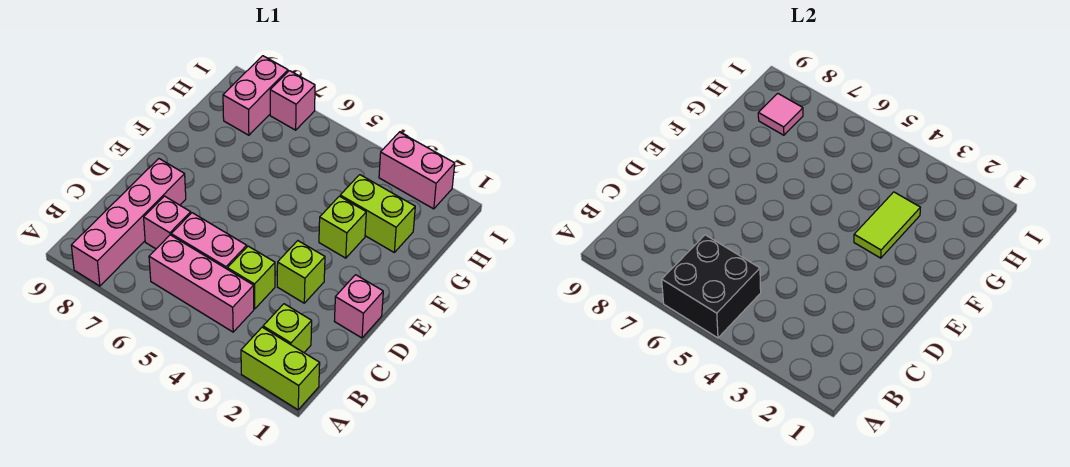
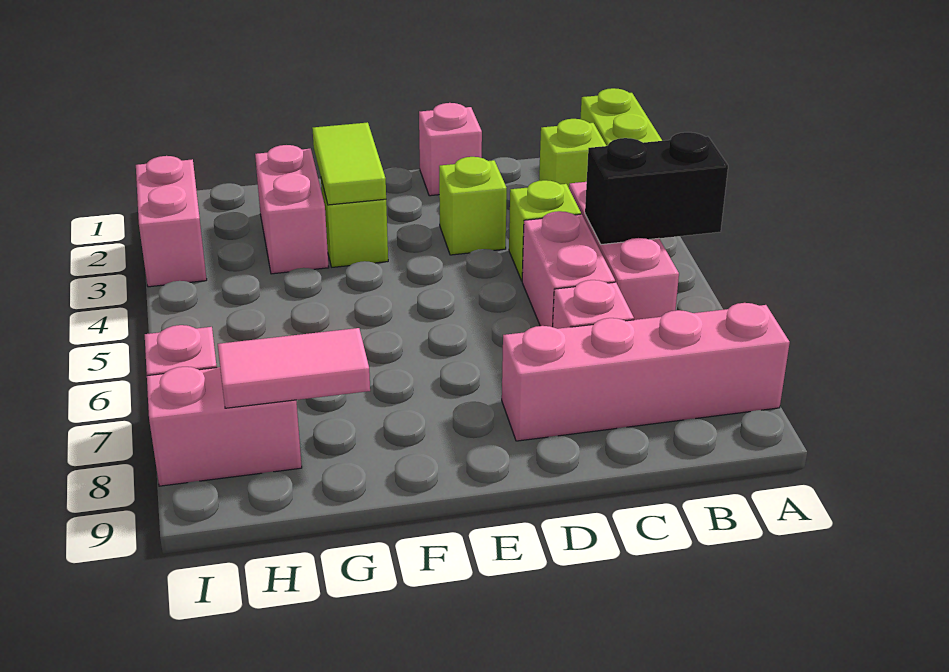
black 2x2 brick [662,235,761,338] -> black 1x2 brick [585,132,728,244]
lime 1x2 tile [854,192,920,258] -> lime 1x2 tile turned to [312,122,386,205]
lime 1x2 brick [340,175,415,252] -> pink 1x2 brick [255,145,329,274]
pink 1x1 tile [758,93,803,135] -> pink 1x2 tile [218,328,370,408]

